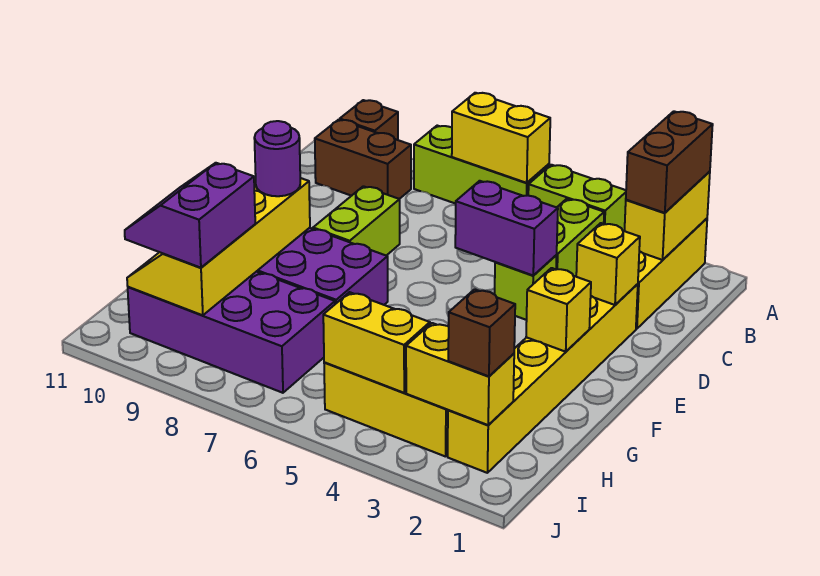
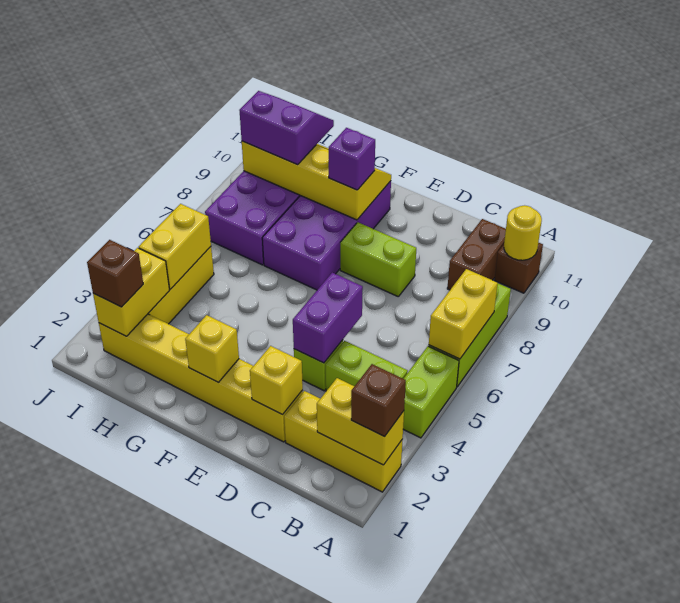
brown 1x2 brick [626,111,713,213] -> brown 1x1 brick [351,364,406,437]
none -> yellow 1x1 round brick [504,205,542,260]
purple 1x1 round brick [254,121,300,196] -> purple 1x1 brick [329,128,375,190]

